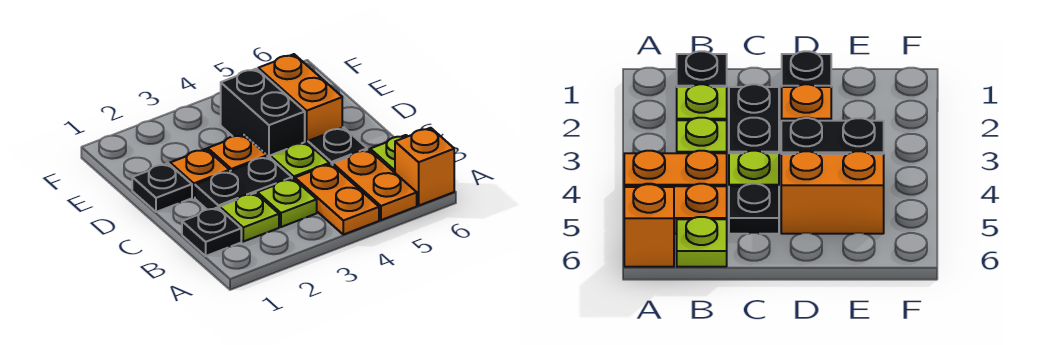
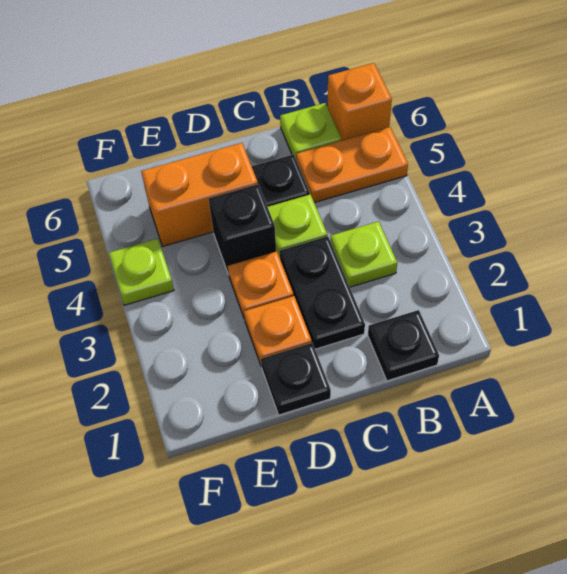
orange 1x2 plate [295,164,379,235] -> none
lime 1x1 plate [220,193,279,242] -> lime 1x1 plate moved to [109,239,174,305]
black 1x2 brick [221,69,305,157] -> black 1x1 brick [209,184,276,274]

